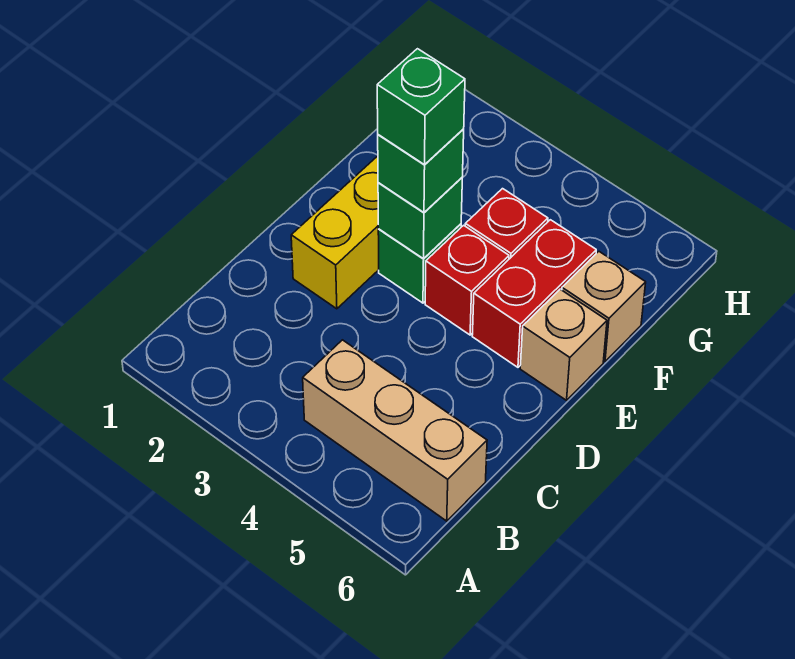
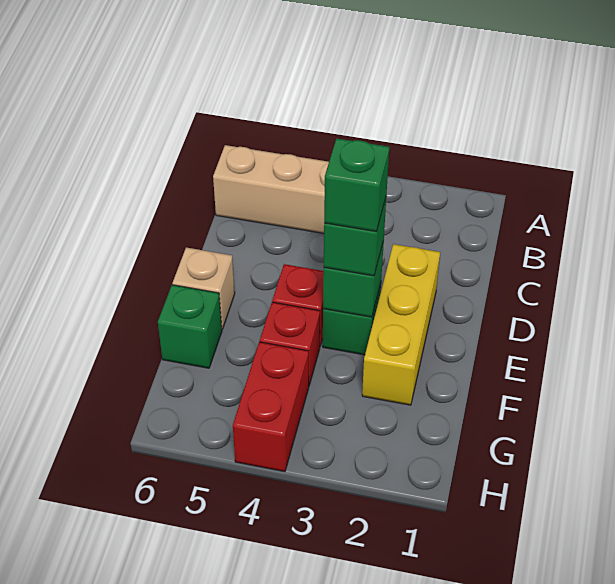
red 1x2 brick [472,220,596,367] -> red 1x2 brick moved to [233,342,309,472]
tan 1x1 brick [562,252,646,361] -> green 1x1 brick [158,285,222,368]

